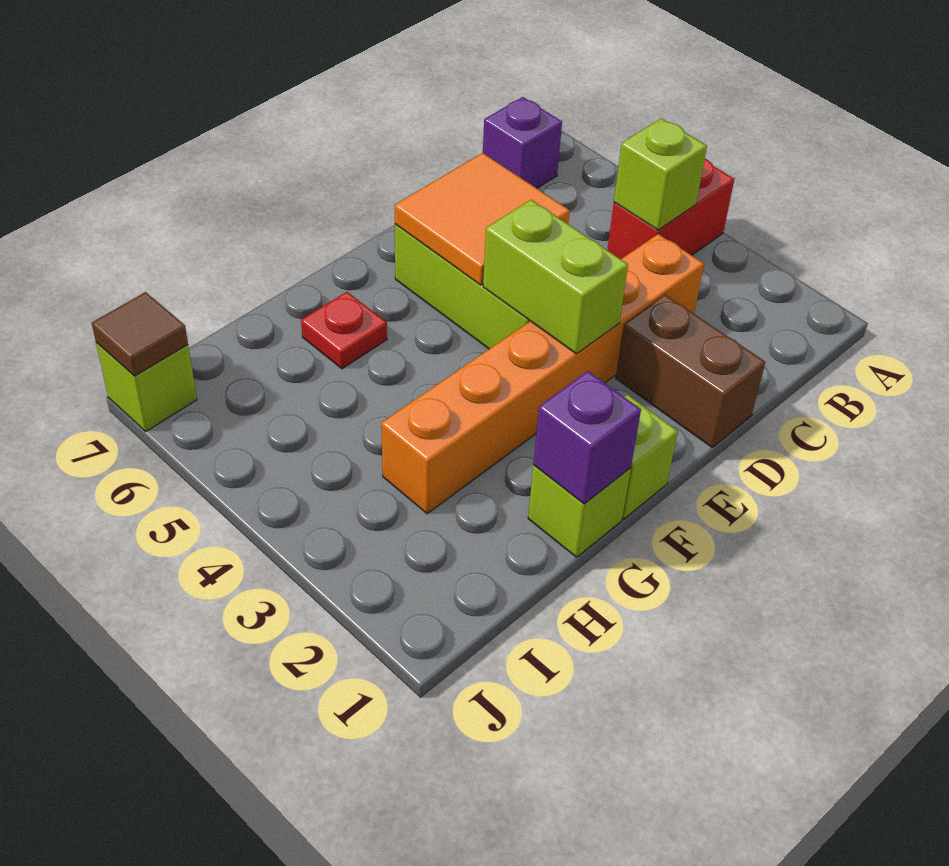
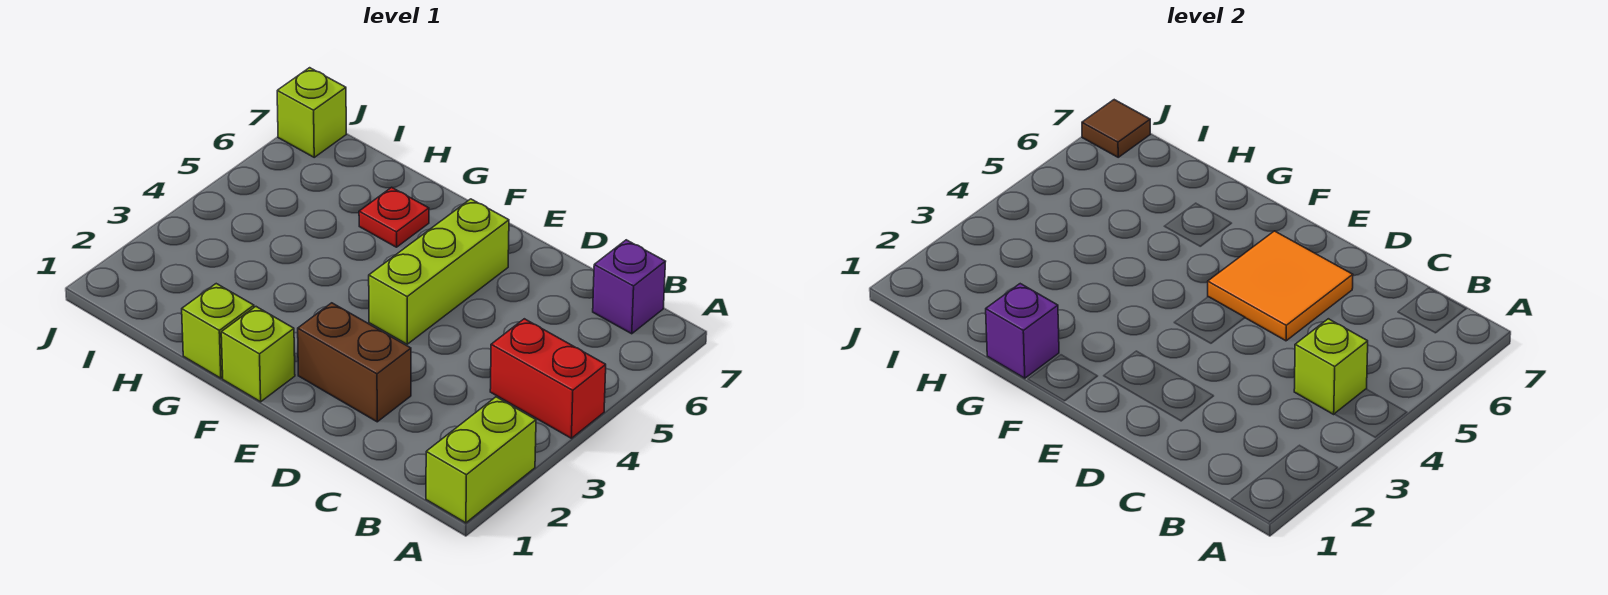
orange 1x6 brick [381,234,704,514] -> none
brown 1x2 brick [616,295,765,447] -> brown 1x2 brick turned to [298,303,411,422]
lime 1x2 brick [483,200,628,354] -> lime 1x2 brick moved to [426,397,536,523]

